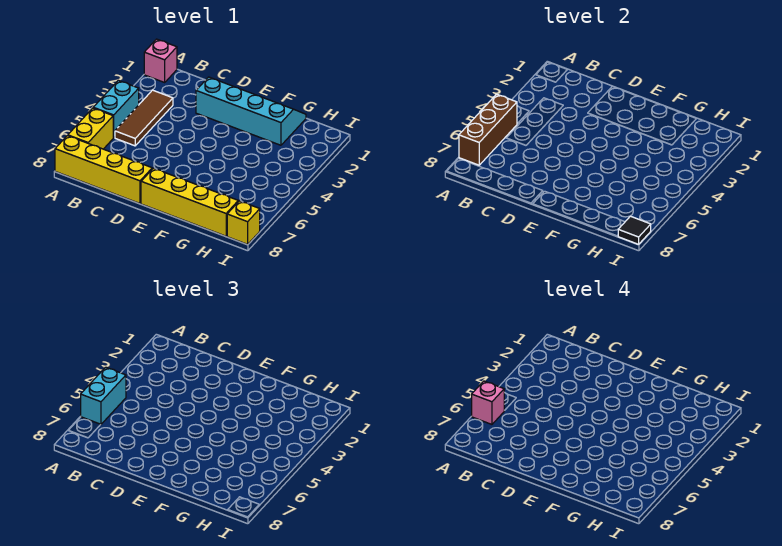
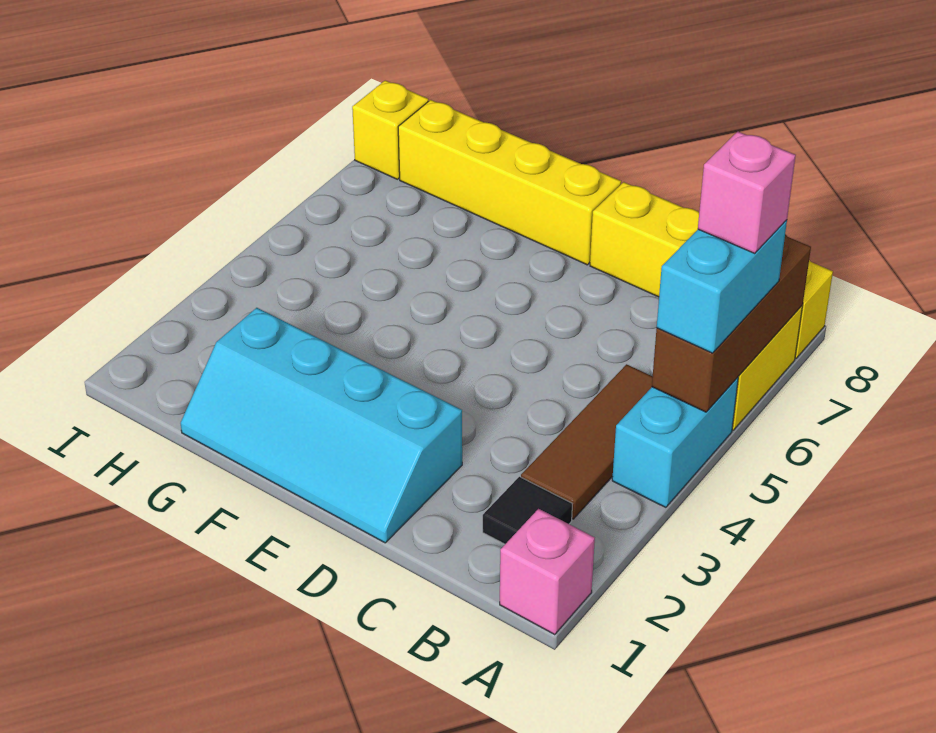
black 1x1 tile [618,216,651,244] -> black 1x1 tile moved to [483,477,572,544]

